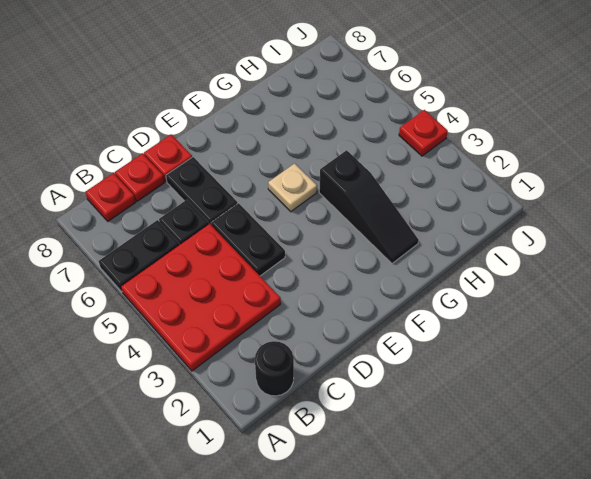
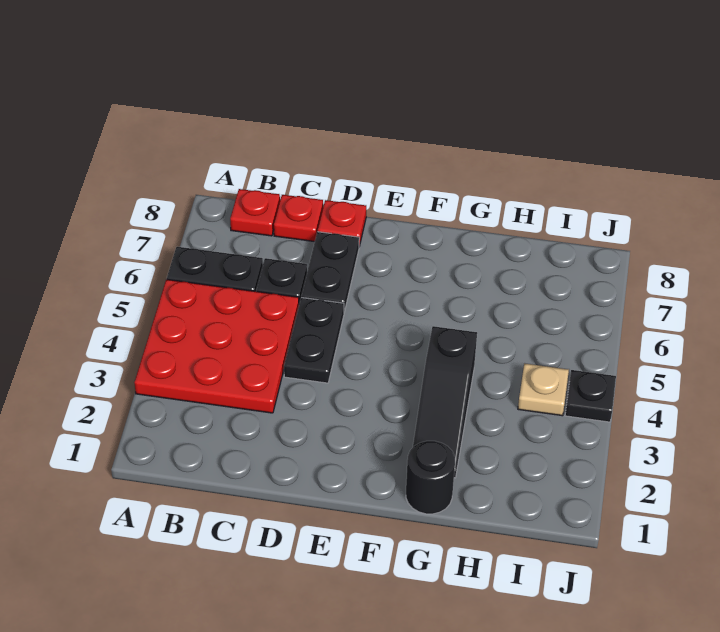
black 1x1 round brick [255,341,294,396] -> black 1x1 round brick moved to [406,441,455,514]
tan 1x1 plate [268,163,317,212] -> tan 1x1 plate moved to [518,363,569,416]
red 1x1 plate [399,110,448,156] -> black 1x1 plate [565,370,616,422]

